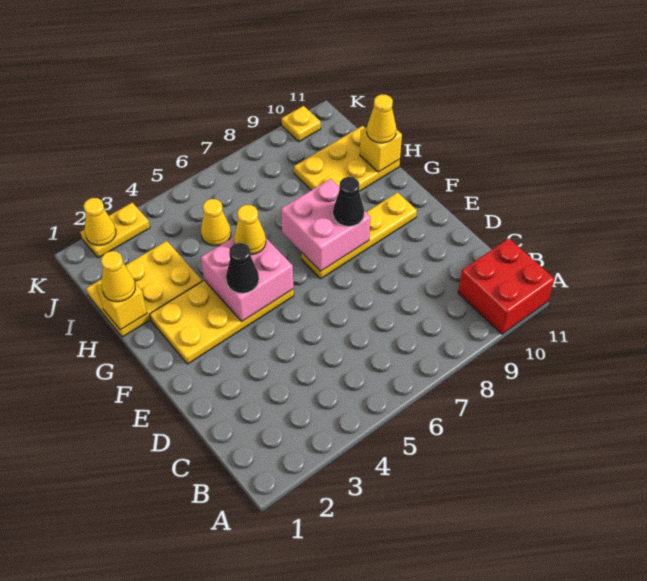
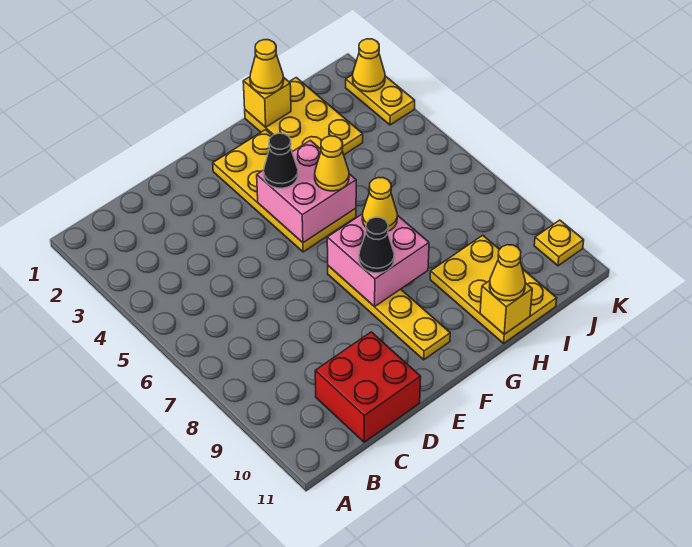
red 2x2 brick [458,239,554,334] -> red 2x2 brick moved to [315,332,421,442]
yellow 1x1 cone [201,199,231,246] -> yellow 1x1 cone moved to [362,178,397,231]

